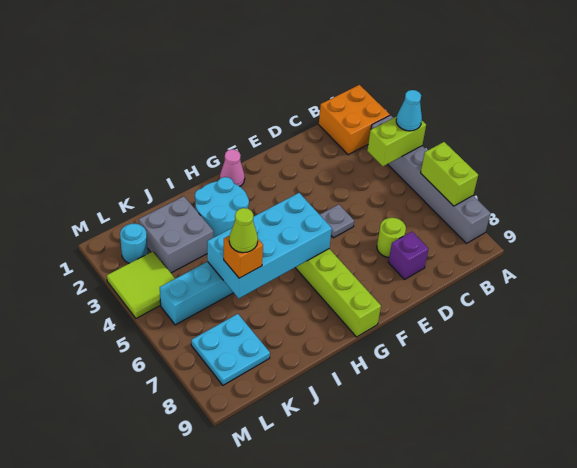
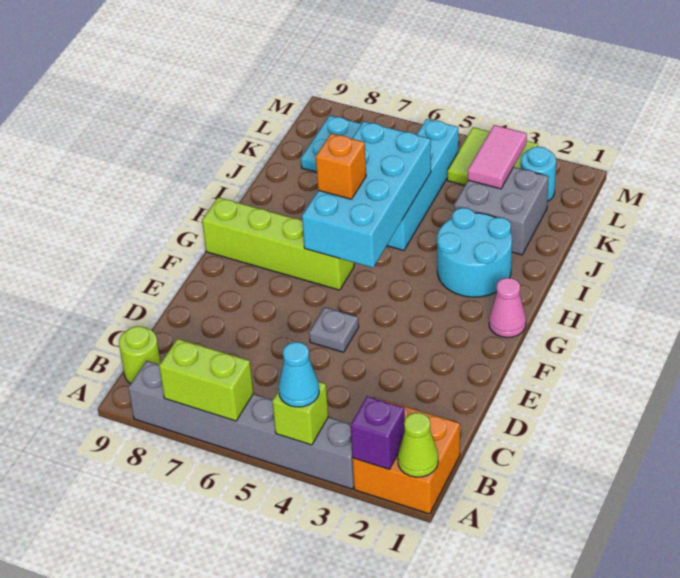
lime 1x2 brick [367,116,426,166] -> lime 1x1 brick [272,382,328,445]
lime 1x1 round brick [377,218,406,257] -> lime 1x1 round brick moved to [119,326,161,384]
purple 1x1 brick [388,232,429,279] -> purple 1x1 brick moved to [350,396,405,469]
orange 1x1 brick [224,235,263,278] -> orange 1x1 brick moved to [316,133,366,199]
lime 1x1 cone [229,208,258,253] -> lime 1x1 cone moved to [398,413,438,477]
none -> pink 1x2 tile [468,125,527,189]

